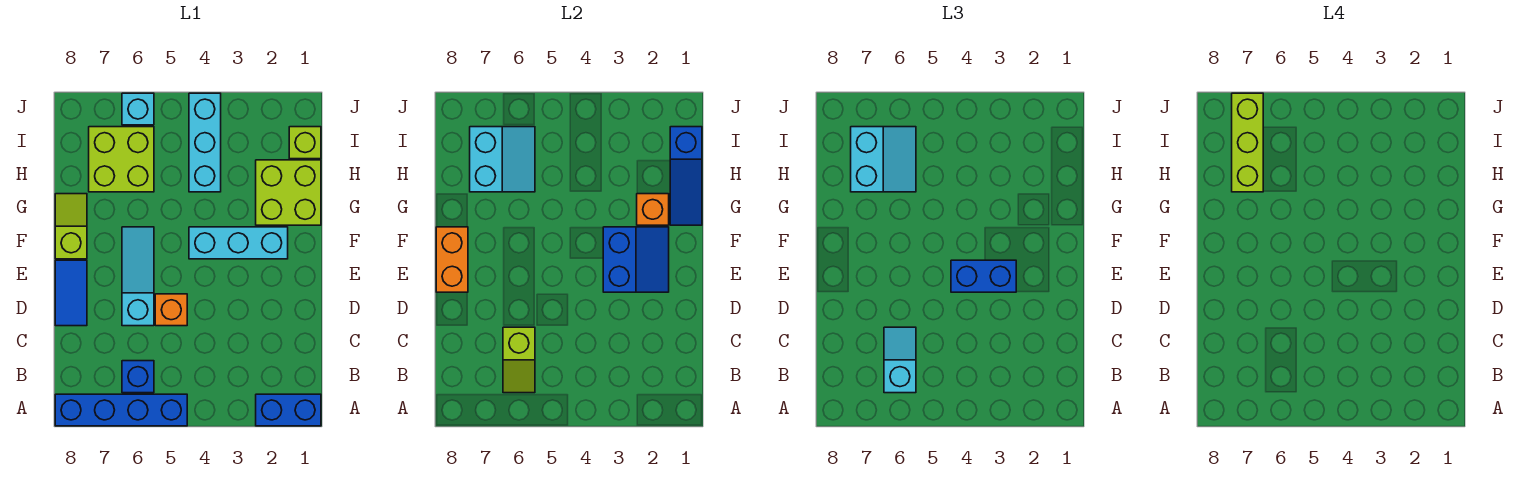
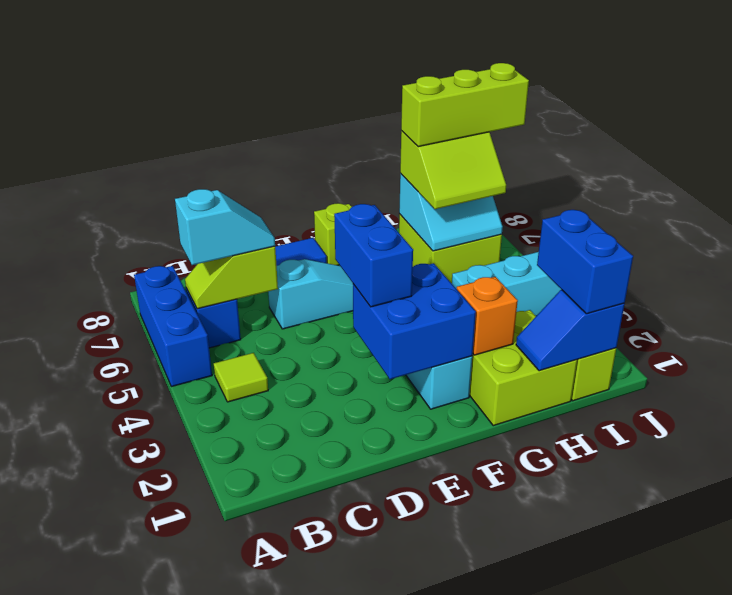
blue 1x2 brick [256,394,321,426] -> blue 1x2 brick moved to [537,210,633,314]
blue 1x4 brick [55,394,187,426] -> blue 1x3 brick [134,266,212,387]
none -> lime 1x1 tile [214,353,268,402]
orange 1x1 brick [155,294,187,326] -> none
blue 2x2 slope [603,227,669,292] -> blue 2x2 brick [353,263,476,379]
orange 1x2 brick [436,227,468,292] -> none
blue 1x3 slope [670,127,702,225] -> blue 1x2 slope [516,290,624,371]
cyan 2x2 slope [851,127,916,192] -> lime 2x2 slope [400,131,506,209]
cyan 1x1 brick [122,93,154,125] -> none

